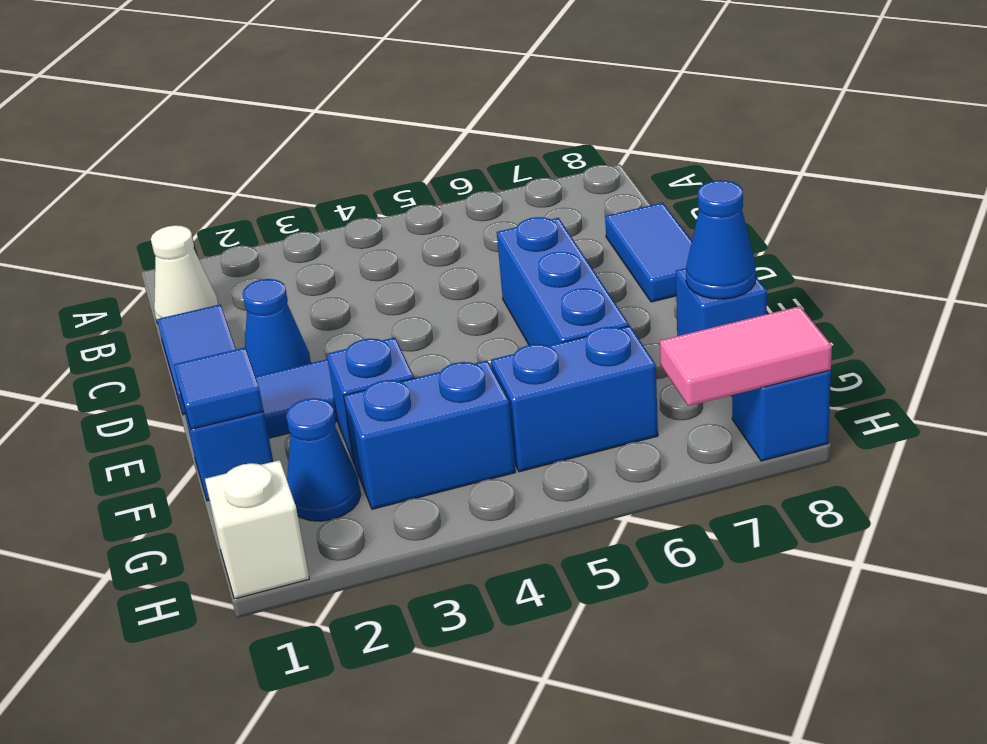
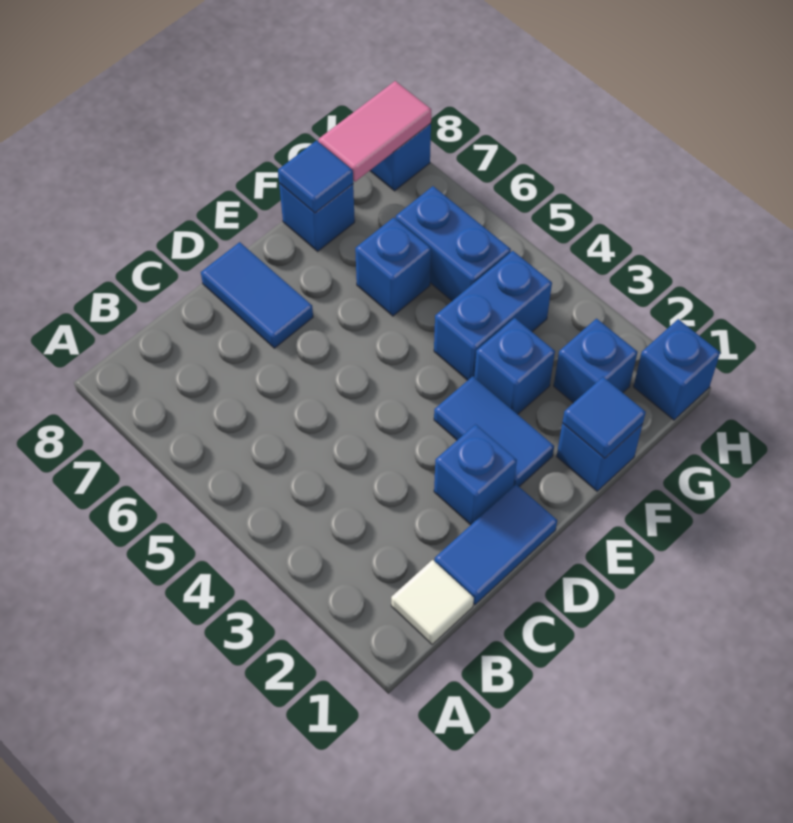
white 1x1 cone [151,225,218,323] -> white 1x1 tile [391,560,474,644]
blue 1x2 tile [605,203,692,302] -> blue 1x2 tile turned to [201,242,313,348]
blue 1x1 cone [243,279,311,376] -> blue 1x1 brick [434,424,517,525]
blue 1x3 brick [497,217,629,346] -> blue 1x1 brick [355,217,431,316]
blue 1x1 cone [686,180,756,299] -> blue 1x1 tile [278,141,353,213]
blue 1x1 cone [286,398,361,521] -> blue 1x1 brick [554,319,638,403]
blue 1x2 brick [344,361,515,509] -> blue 1x2 brick turned to [434,251,552,380]
white 1x1 brick [205,460,309,599] -> blue 1x1 brick [633,319,720,420]
pink 1x2 tile [660,306,832,406] -> pink 1x2 tile turned to [319,81,431,182]

